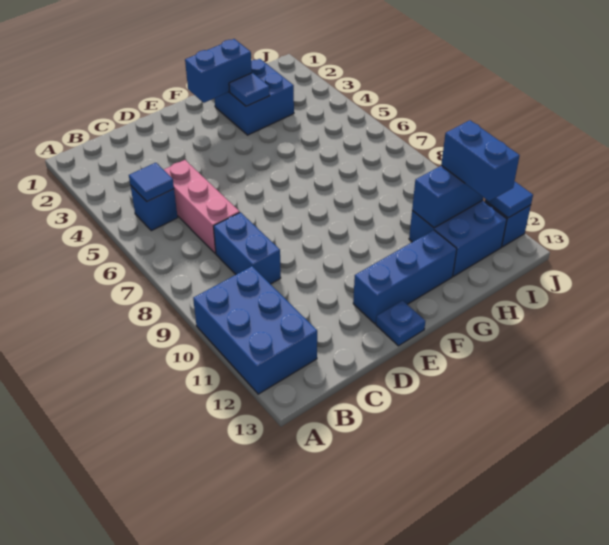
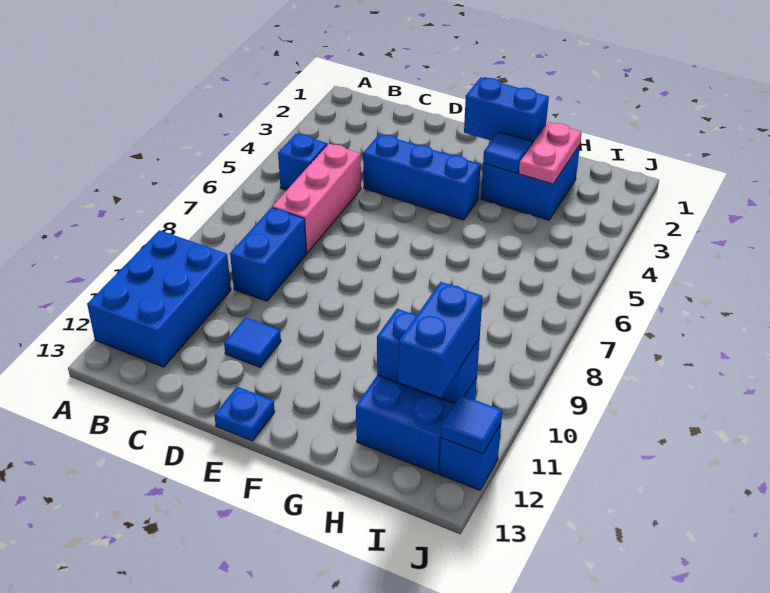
blue 1x1 tile [129,163,174,202] -> blue 1x1 tile moved to [224,317,281,367]
blue 1x3 brick [353,230,457,324] -> blue 1x3 brick moved to [363,134,481,220]
none -> pink 1x2 plate [519,122,582,184]

